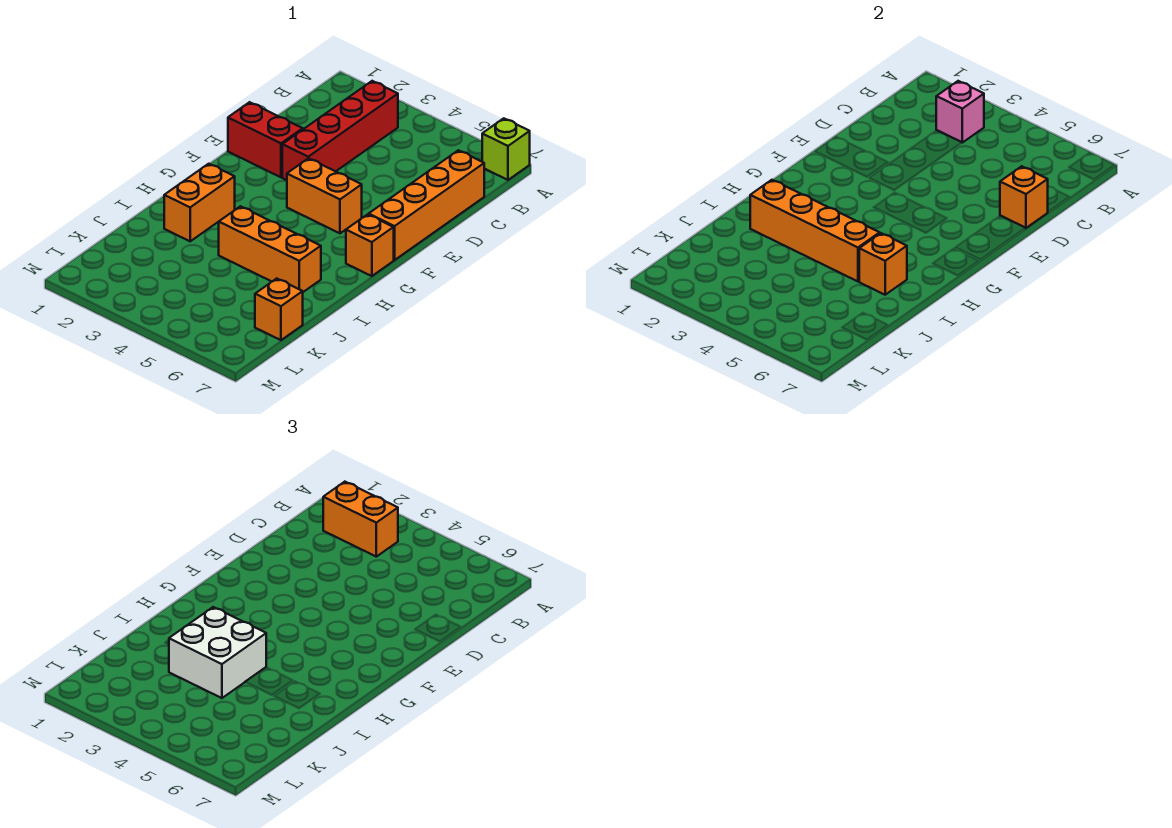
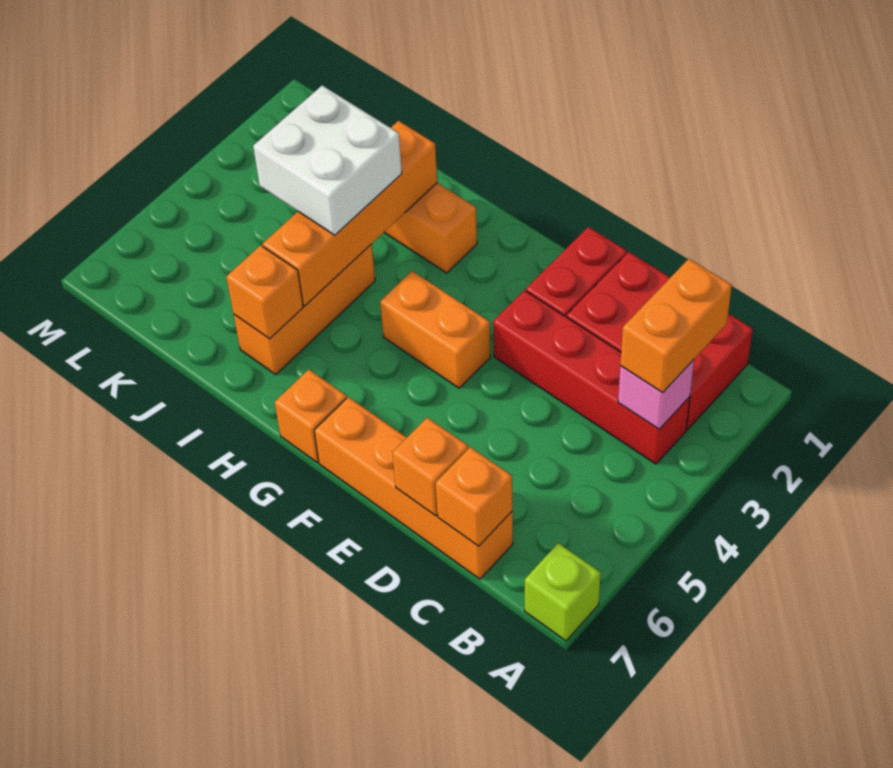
none -> red 2x3 brick [567,252,753,430]
orange 1x2 brick [287,158,362,233] -> orange 1x2 brick turned to [380,271,490,388]
orange 1x1 brick [255,279,303,340] -> orange 1x1 brick moved to [436,447,512,546]

